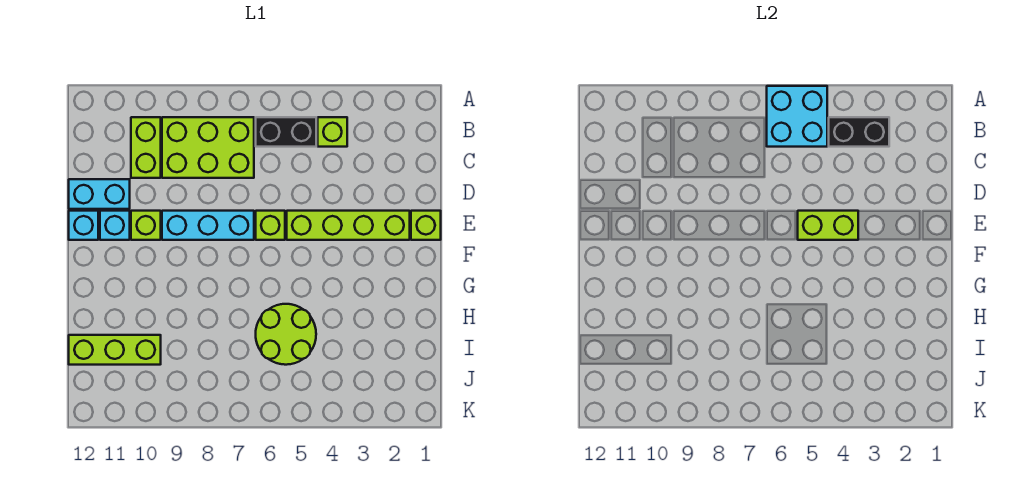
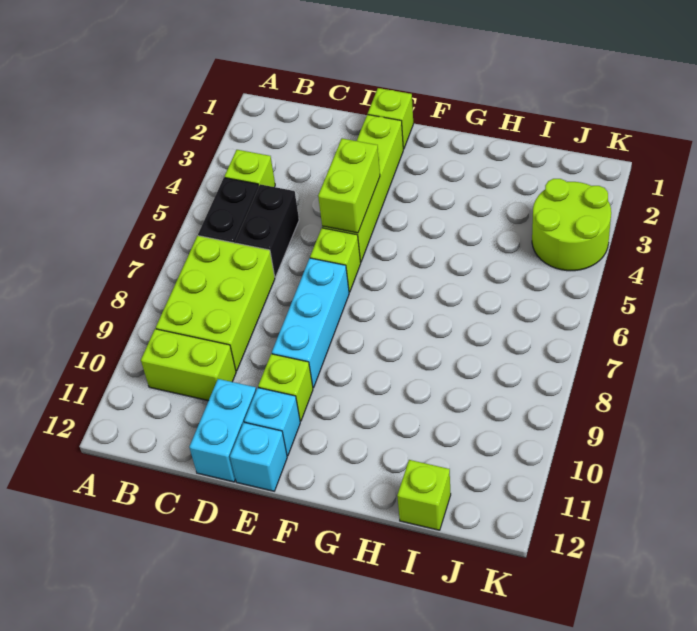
cyan 2x2 brick [767,86,827,147] -> none
black 1x2 brick [829,117,889,147] -> black 1x2 brick moved to [235,184,299,277]
lime 2x2 round brick [256,304,316,365] -> lime 2x2 round brick moved to [532,179,611,271]
lime 1x3 brick [69,335,161,365] -> lime 1x1 brick [397,460,451,530]

